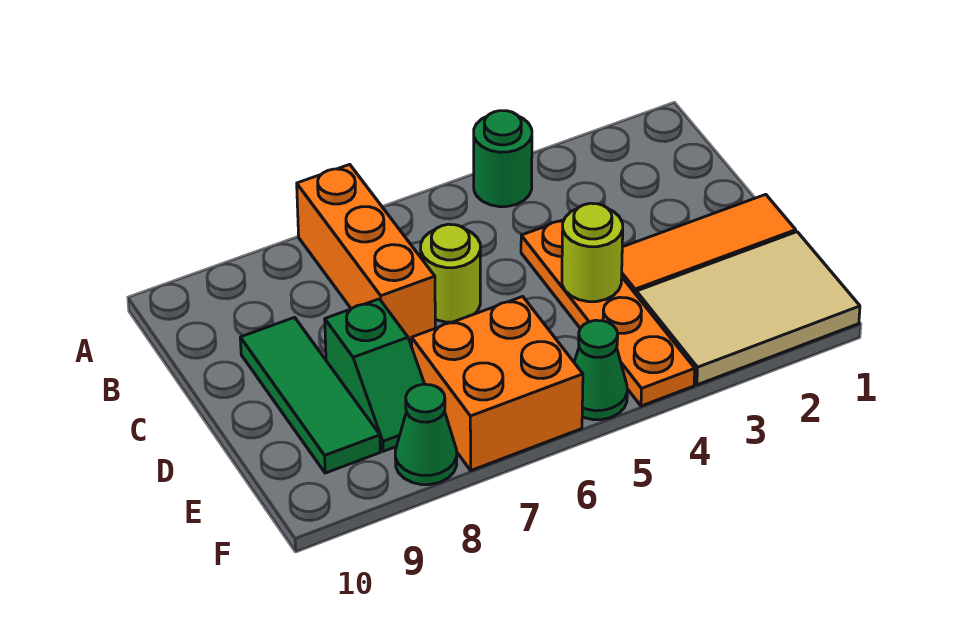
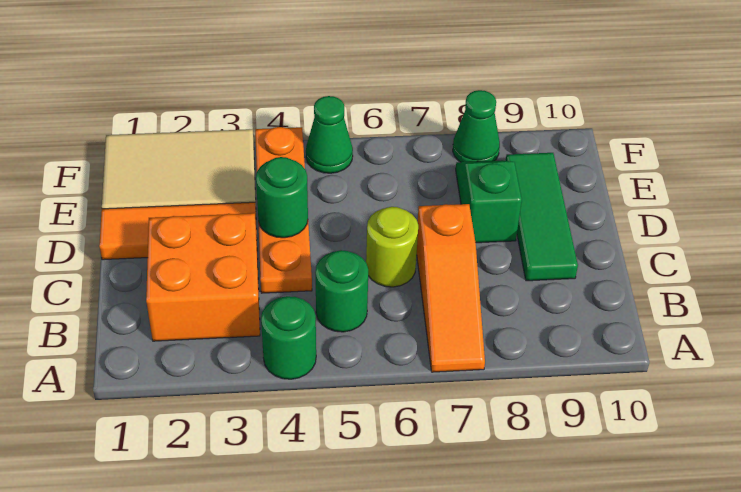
orange 1x3 brick [297,164,435,340] -> orange 1x3 slope [417,204,485,372]
none -> green 1x1 round brick [315,250,368,332]
lime 1x1 round brick [562,203,623,302] -> green 1x1 round brick [256,157,308,238]
orange 2x2 brick [412,296,583,470] -> orange 2x2 brick moved to [146,213,260,341]

